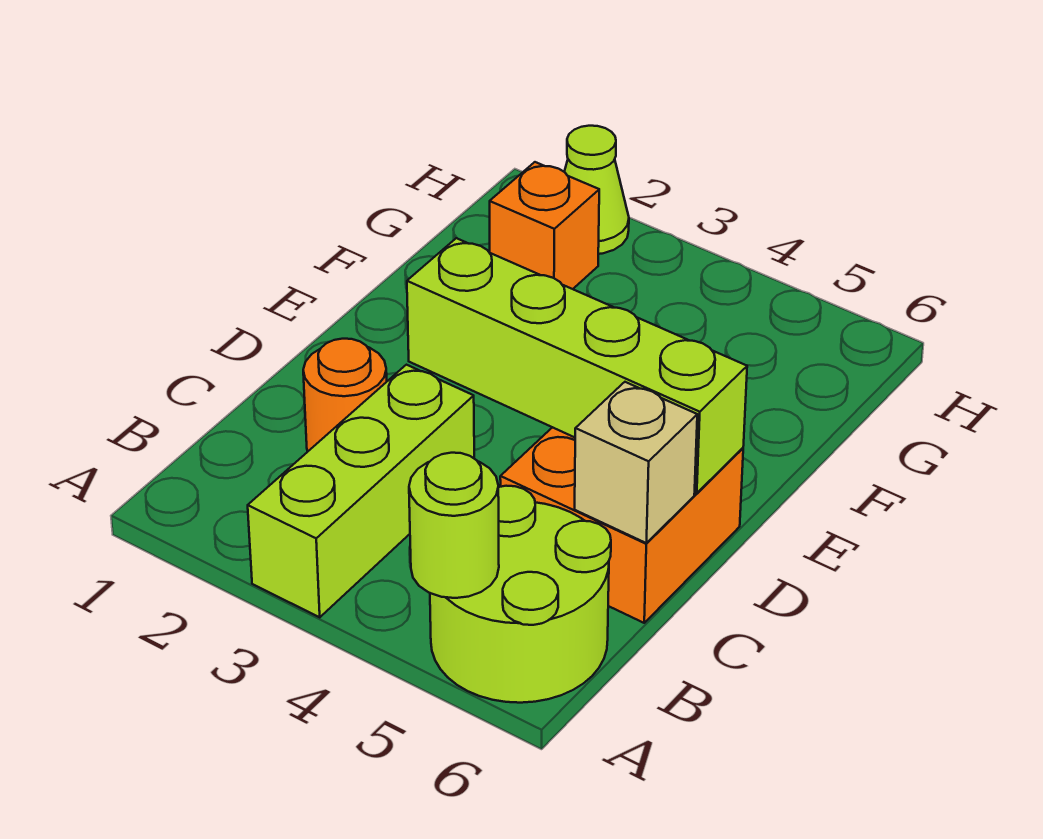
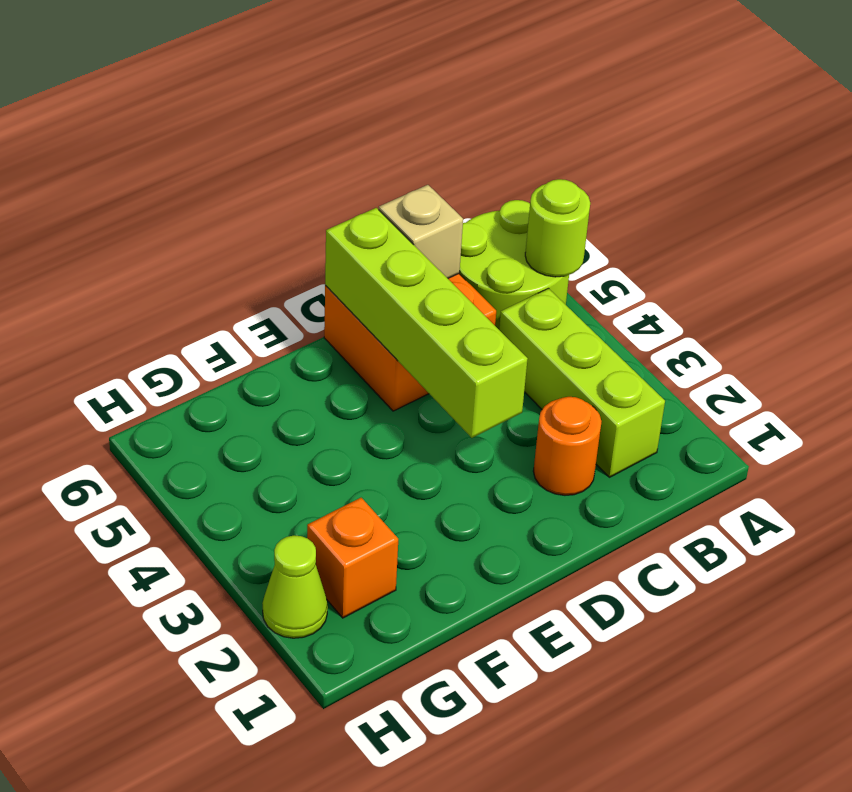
lime 1x3 brick [248,365,474,617] -> lime 1x3 brick turned to [499,288,665,477]

